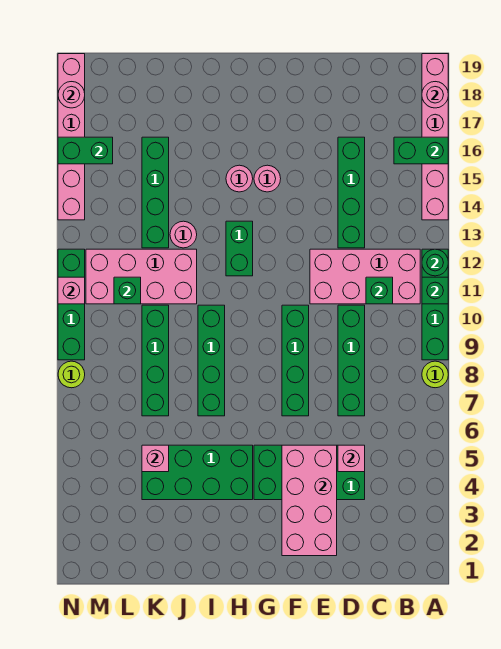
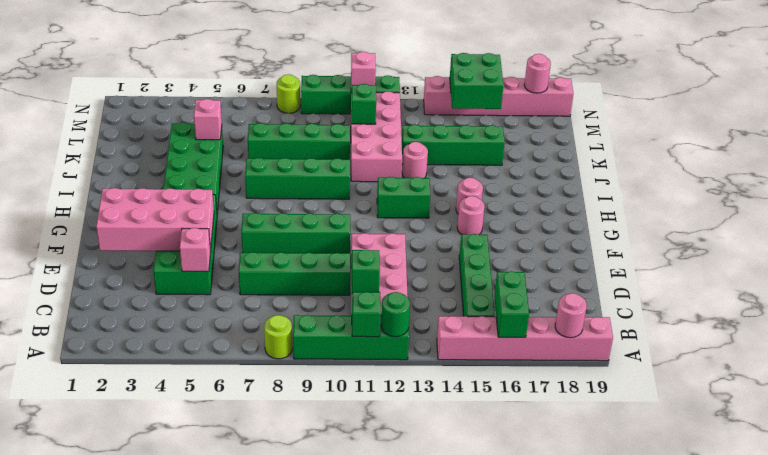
green 1x4 brick [338,137,365,248] -> green 1x4 brick turned to [459,234,495,317]
green 1x2 brick [58,137,113,164] -> green 2x2 brick [450,53,503,109]

